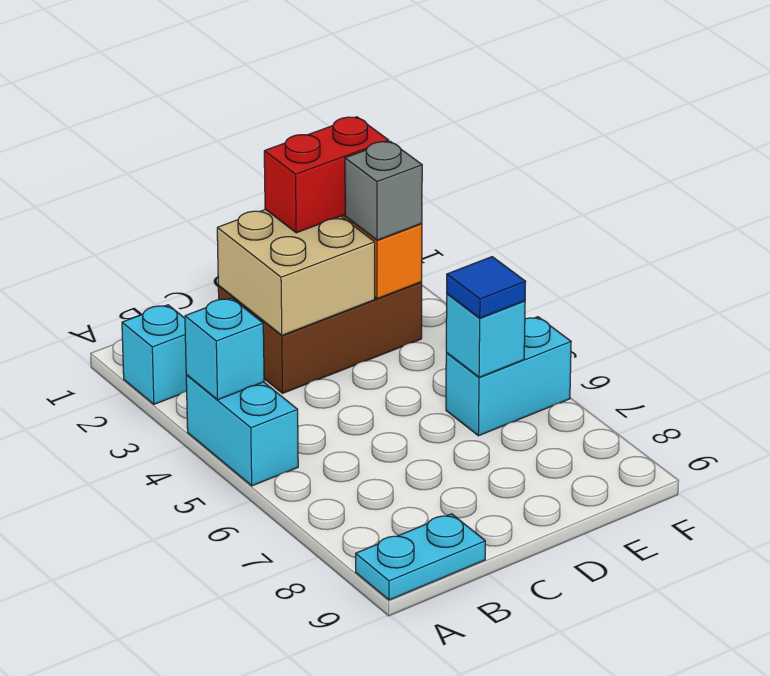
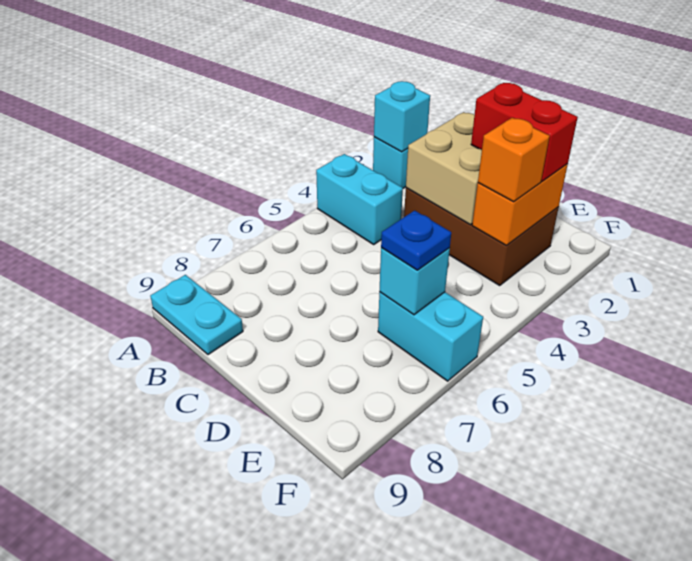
cyan 1x2 brick [186,375,298,486] -> cyan 1x2 brick turned to [316,154,403,244]
cyan 1x1 brick [185,298,264,400] -> cyan 1x1 brick moved to [374,81,430,152]
grey 1x1 brick [345,141,422,240] -> orange 1x1 brick [478,118,550,202]
blue 1x1 tile [447,257,526,318] -> blue 1x1 plate [381,210,451,270]

